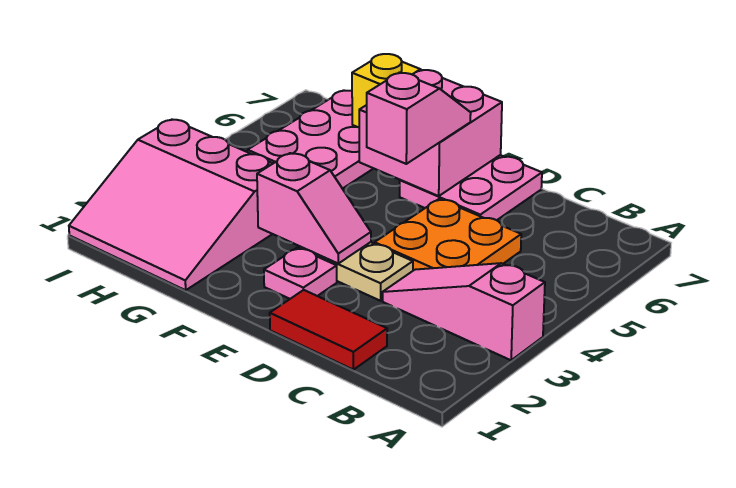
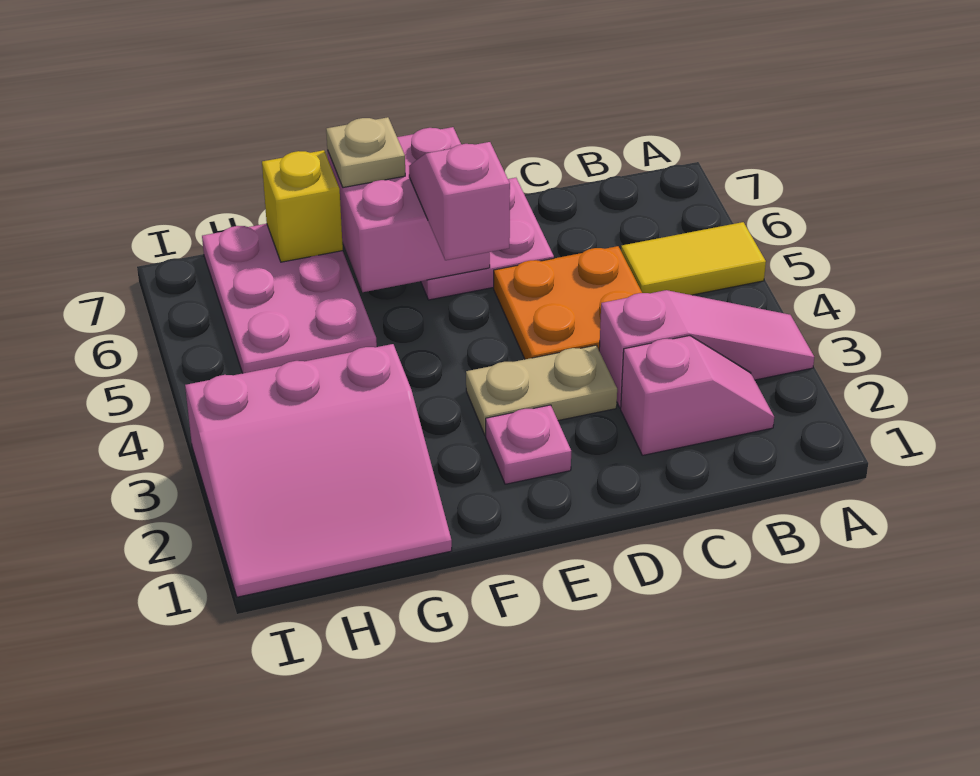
pink 1x3 slope [383,263,545,360] -> pink 1x3 slope turned to [599,290,814,408]
none -> yellow 1x2 tile [621,222,766,295]
red 1x2 tile [270,290,387,370] -> none
pink 1x2 slope [257,153,371,263] -> pink 1x2 slope moved to [621,336,774,455]
none -> tan 1x1 plate [326,117,405,188]

